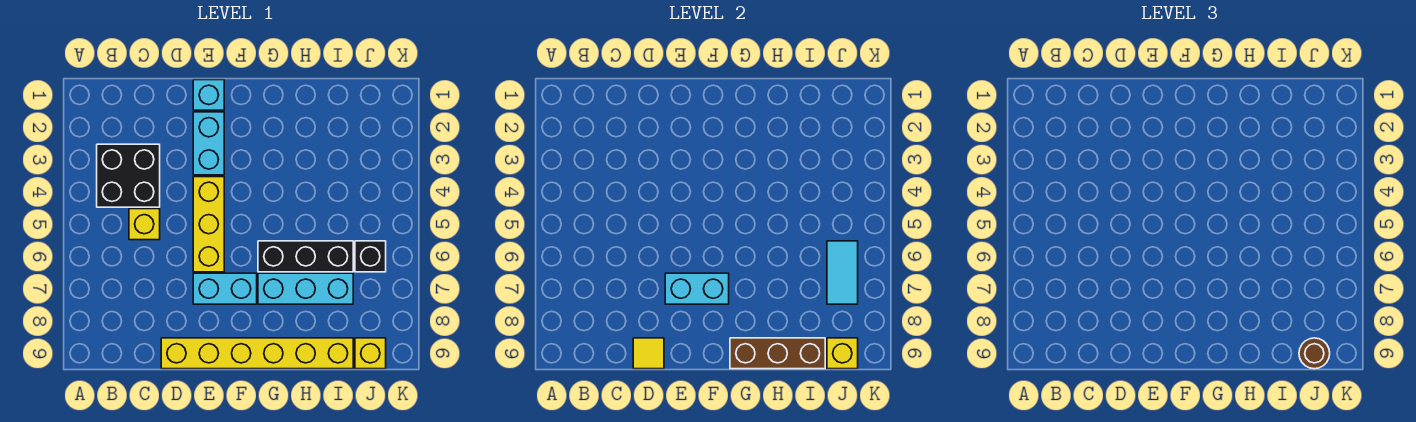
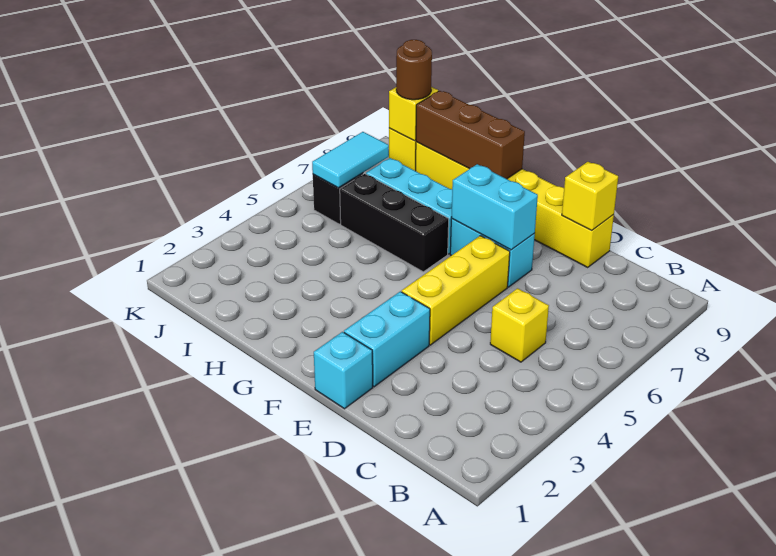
black 2x2 brick [97,144,160,207] -> none
yellow 1x1 tile [633,338,664,369] -> yellow 1x1 brick [562,162,618,230]

